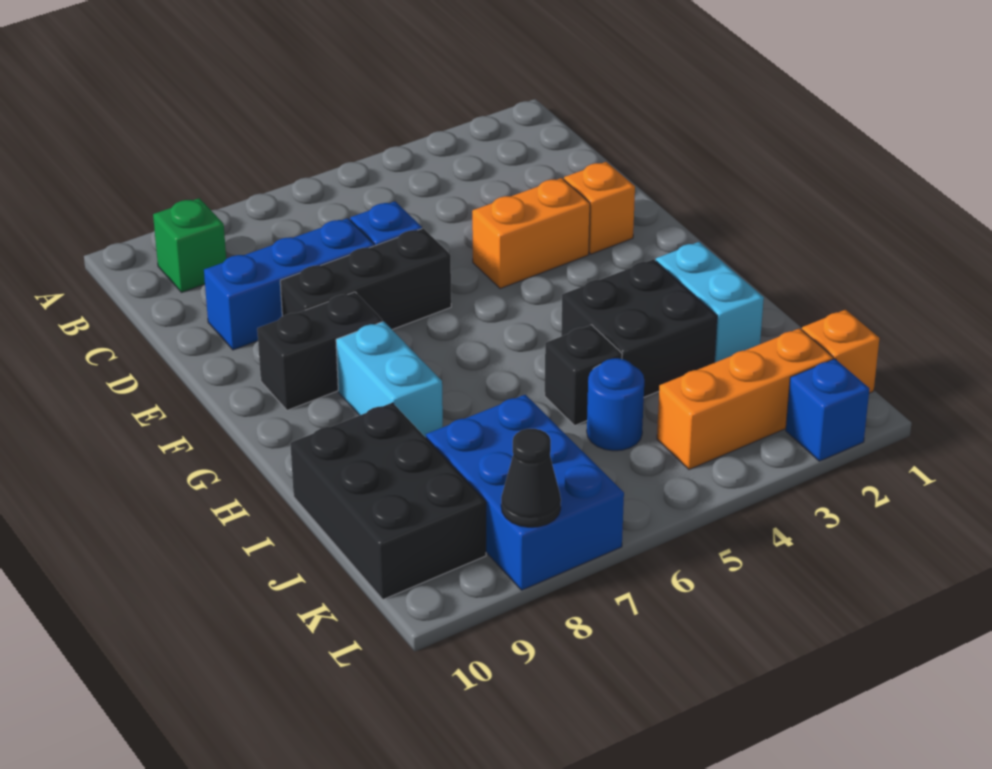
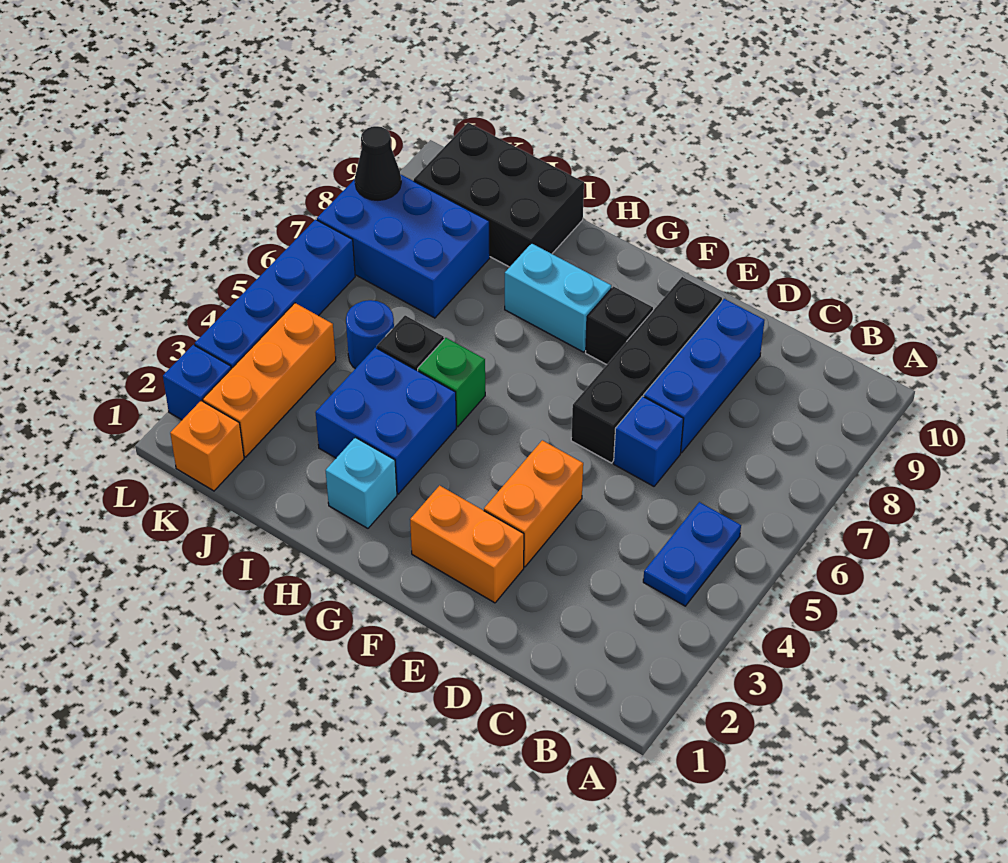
none -> blue 1x2 plate [643,502,741,606]
green 1x1 brick [153,198,226,293] -> green 1x1 brick moved to [418,338,485,427]
orange 1x1 brick [564,162,635,254] -> orange 1x2 brick [410,486,524,603]
black 1x3 brick [280,228,451,330] -> black 1x4 brick [571,277,722,463]
black 1x2 brick [257,292,382,410] -> black 1x1 brick [586,286,653,365]
cyan 1x2 brick [656,242,764,363] -> cyan 1x1 brick [326,437,397,528]
black 2x2 brick [561,259,717,397] -> blue 2x2 brick [315,348,456,494]
none -> blue 1x4 brick [195,220,355,369]

